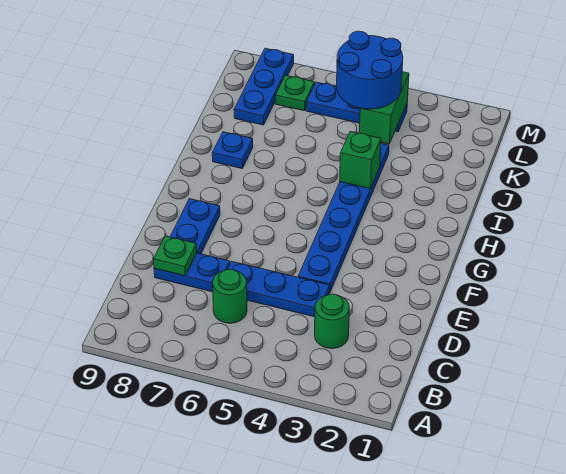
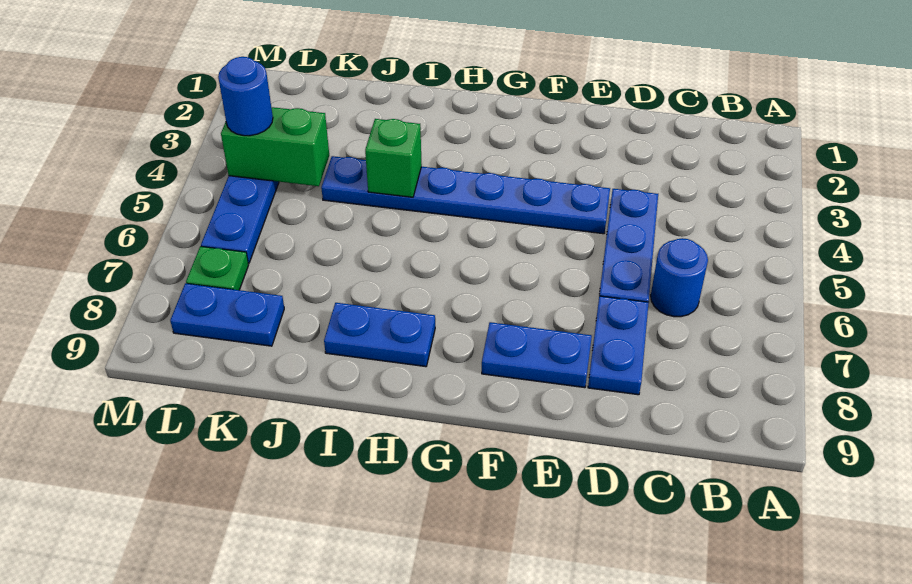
green 1x1 round brick [315,294,349,349] -> none
green 1x1 round brick [213,269,247,323] -> blue 1x1 round brick [651,238,708,317]
green 1x1 plate [154,236,197,276] -> none
blue 1x1 plate [212,132,253,168] -> blue 1x2 plate [324,303,435,367]
blue 2x2 round brick [337,31,403,109] -> blue 1x1 round brick [218,57,273,136]
blue 1x3 plate [234,48,294,125] -> blue 1x2 plate [170,283,284,346]

